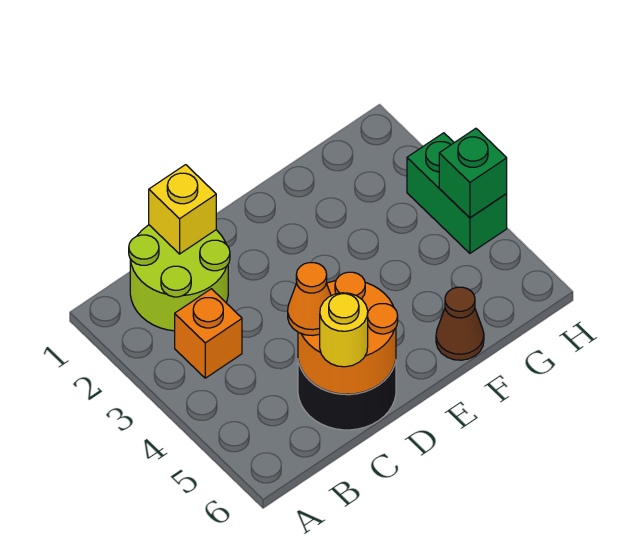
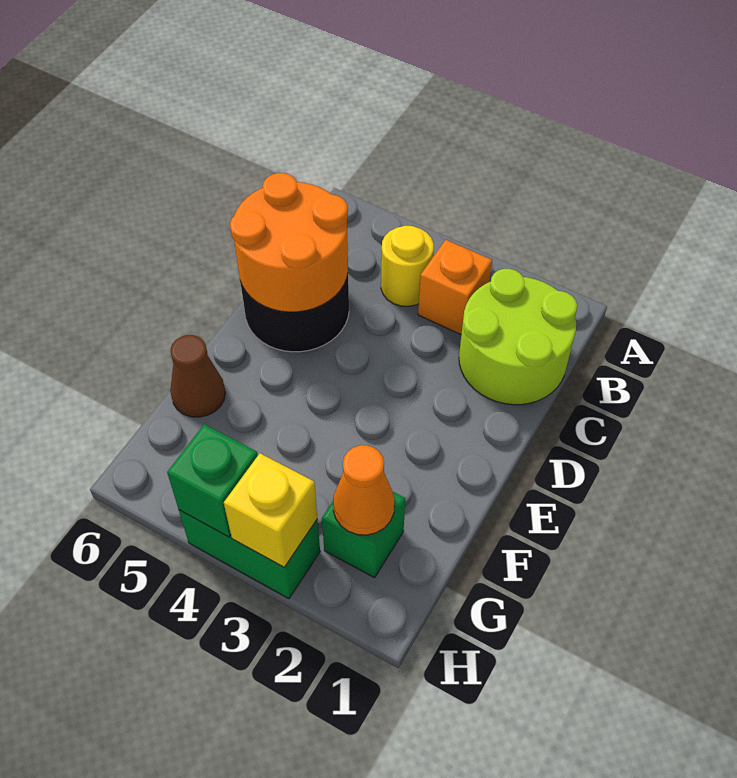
yellow 1x1 brick [149,165,216,254] -> yellow 1x1 brick moved to [224,453,317,567]
orange 1x1 cone [288,263,331,335] -> orange 1x1 cone moved to [333,445,394,535]
yellow 1x1 round brick [320,293,368,367] -> yellow 1x1 round brick moved to [381,226,434,306]
none -> green 1x1 brick [322,492,405,578]

